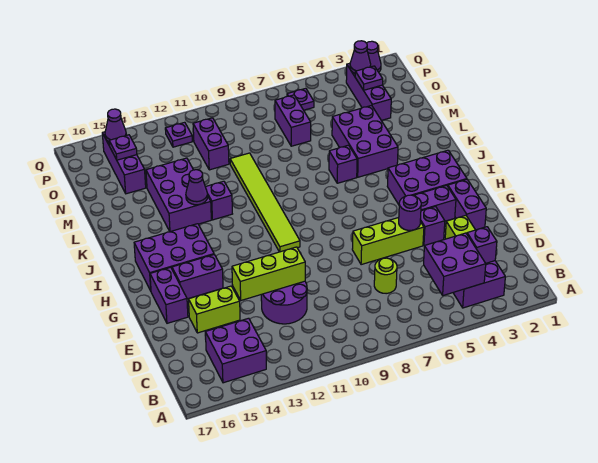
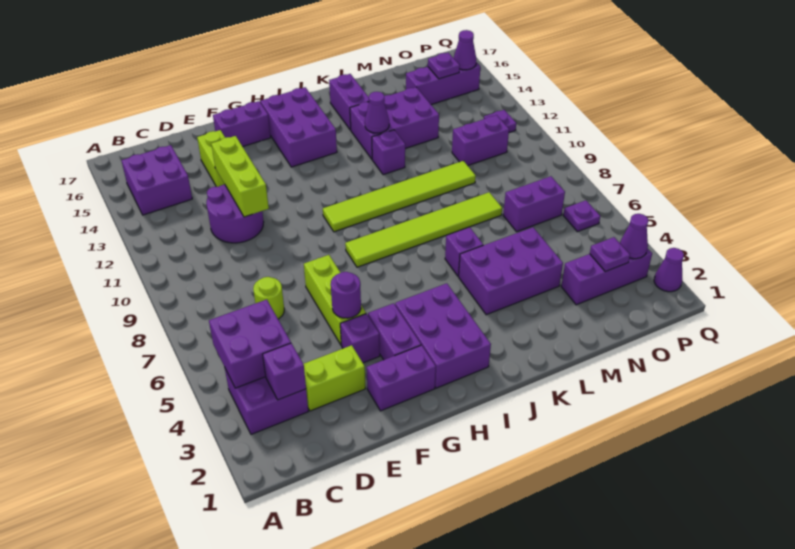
purple 1x2 brick [172,255,223,299] -> purple 1x2 brick moved to [329,74,369,130]
none -> lime 1x6 tile [345,192,502,267]

